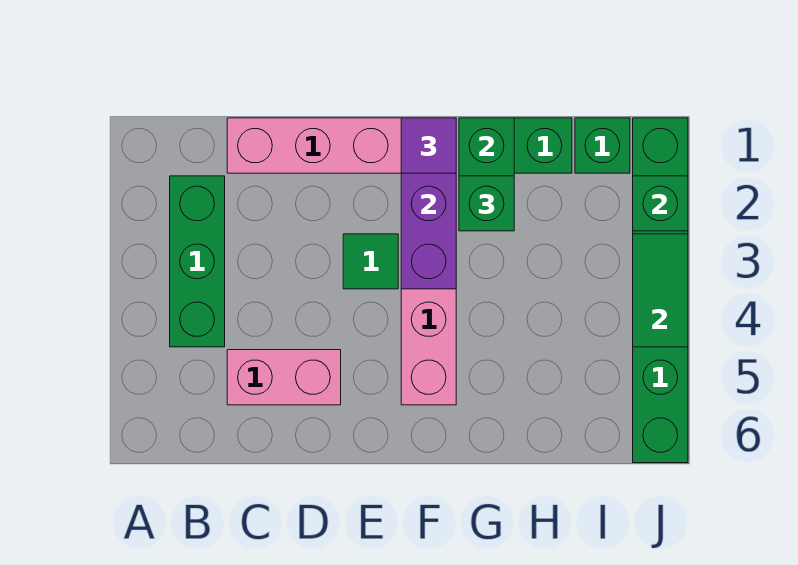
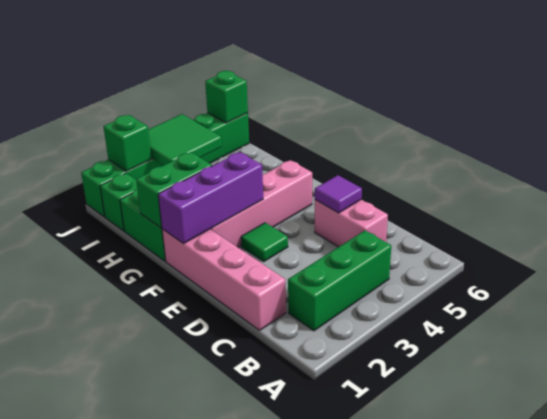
purple 1x1 tile [401,118,456,173] -> purple 1x1 tile moved to [315,175,362,213]
green 1x1 brick [459,176,514,231] -> green 1x1 brick moved to [205,71,248,123]
green 1x2 tile [633,234,688,347] -> green 2x2 tile [148,114,222,165]

